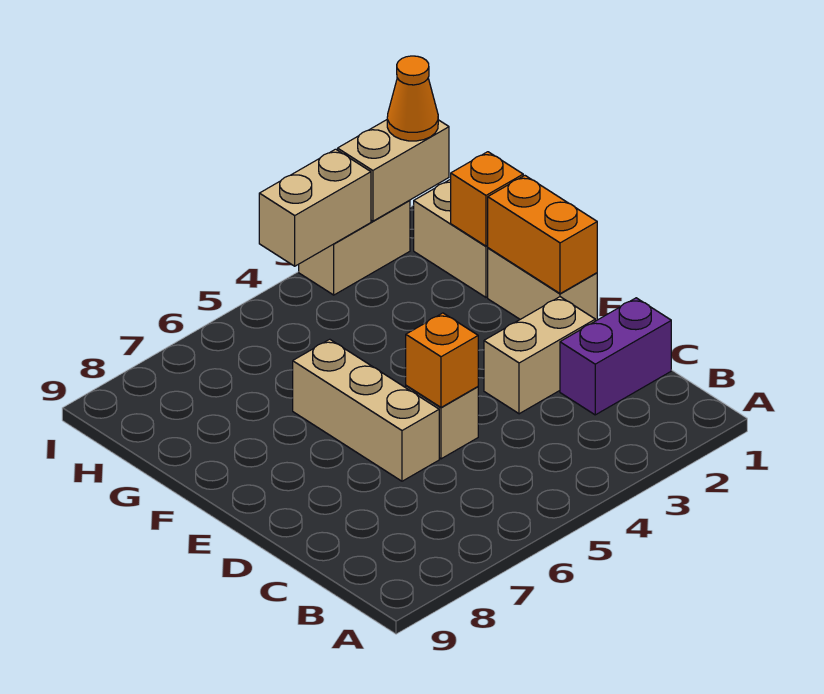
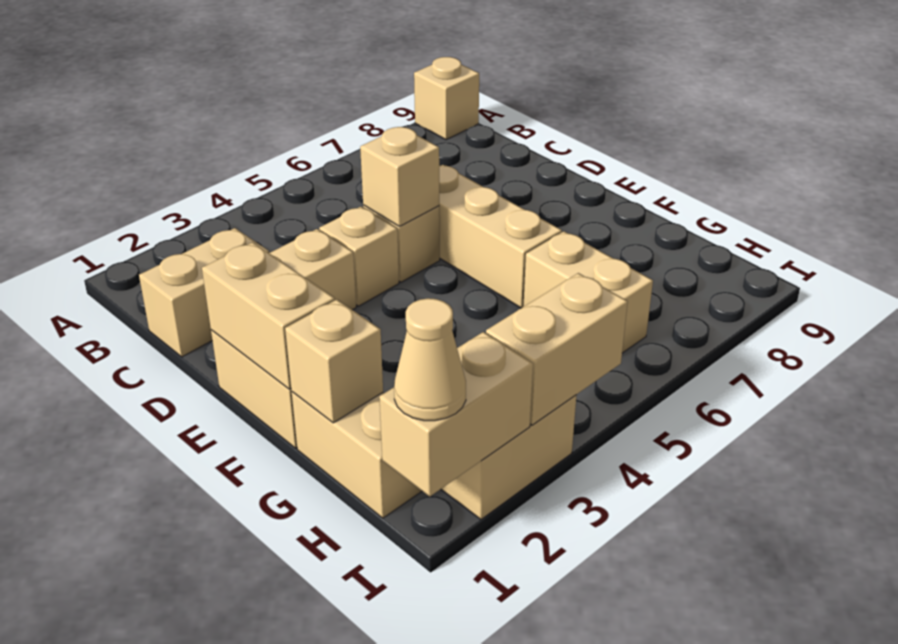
none -> tan 1x1 brick [414,57,479,140]
purple 1x2 brick [560,298,671,415] -> tan 1x2 brick [139,228,269,357]
none -> tan 1x1 brick [319,207,399,306]
orange 1x1 brick [406,313,478,407] -> tan 1x1 brick [360,127,439,226]
orange 1x2 brick [488,176,597,294] -> tan 1x2 brick [202,242,335,389]
orange 1x1 brick [451,152,523,246] -> tan 1x1 brick [285,300,383,423]
none -> tan 1x2 brick [523,231,653,353]
orange 1x1 cone [387,56,438,141] -> tan 1x1 cone [394,298,466,421]

